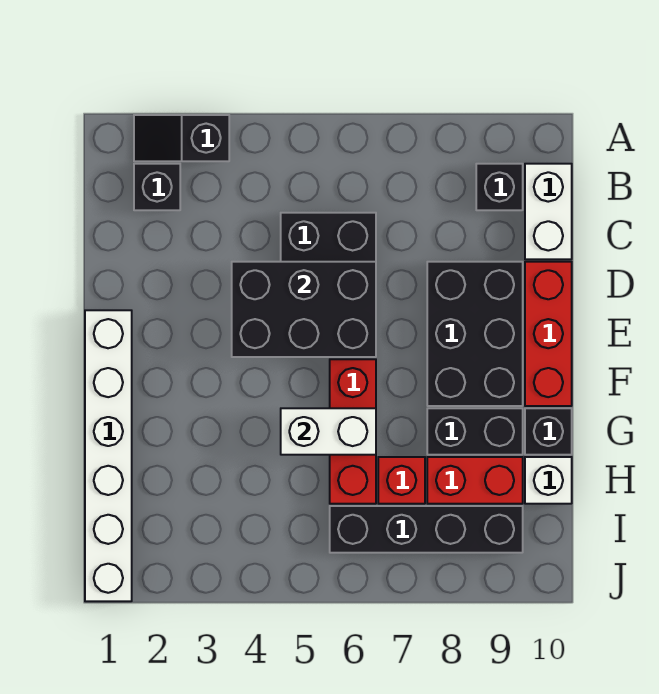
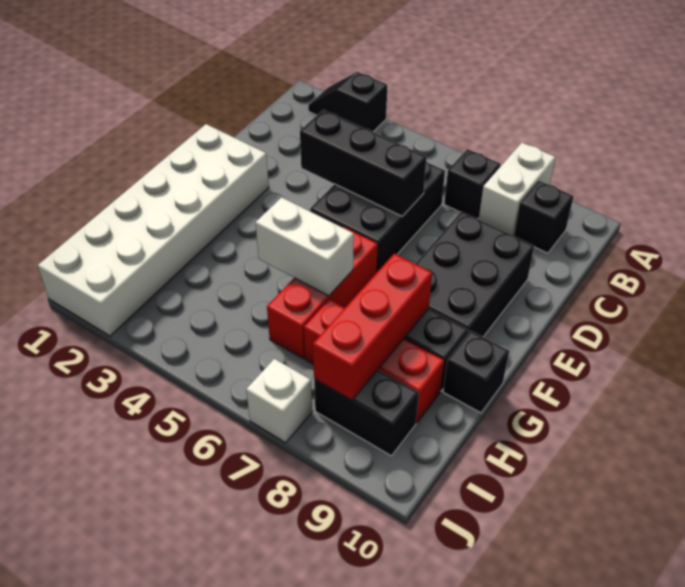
black 1x1 brick [134,164,180,210] -> black 1x1 brick moved to [444,149,501,219]
white 1x2 brick [525,164,572,259] -> white 1x2 brick moved to [479,143,555,235]
black 2x3 brick [232,262,376,357] -> black 1x3 brick [300,110,427,216]
red 1x3 brick [525,262,572,406] -> red 1x3 brick moved to [313,254,432,400]
white 1x6 brick [85,310,132,601] -> white 2x6 brick [38,124,269,336]
white 1x1 brick [525,457,572,504] -> white 1x1 brick moved to [246,359,312,443]
black 1x4 brick [330,506,523,553] -> black 1x2 brick [314,370,419,456]

